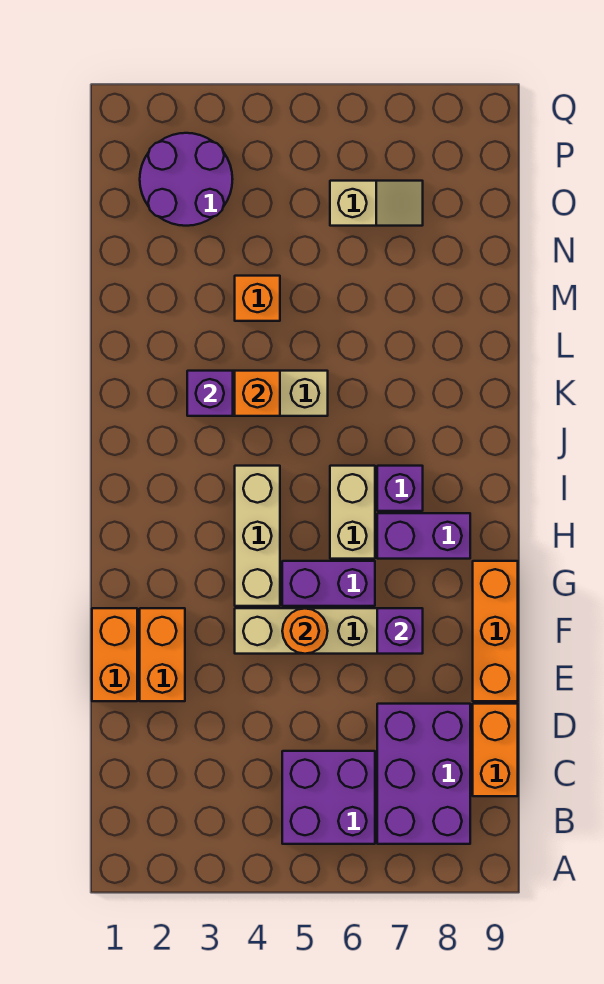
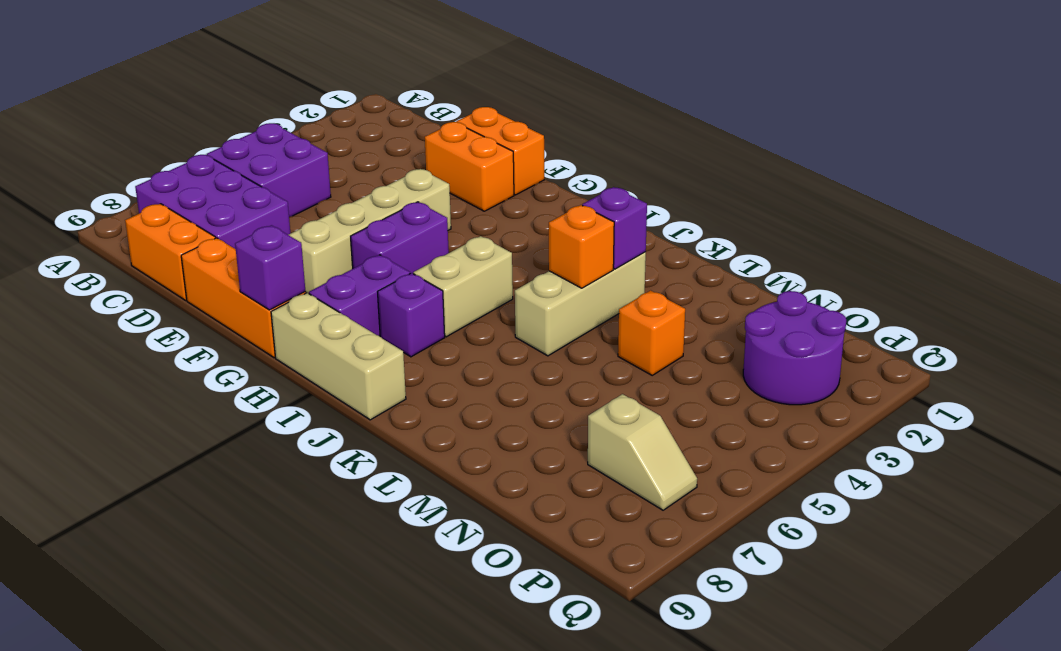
orange 1x1 round brick [282,608,328,654] -> none
purple 1x1 brick [377,608,423,654] -> purple 1x1 brick moved to [235,225,305,310]
tan 1x3 brick [235,466,280,606] -> tan 1x3 brick moved to [271,293,406,420]
tan 1x2 brick [330,466,375,559] -> tan 1x2 brick turned to [413,236,513,337]
tan 1x2 slope [330,181,423,226] -> tan 1x2 slope turned to [588,394,697,510]

